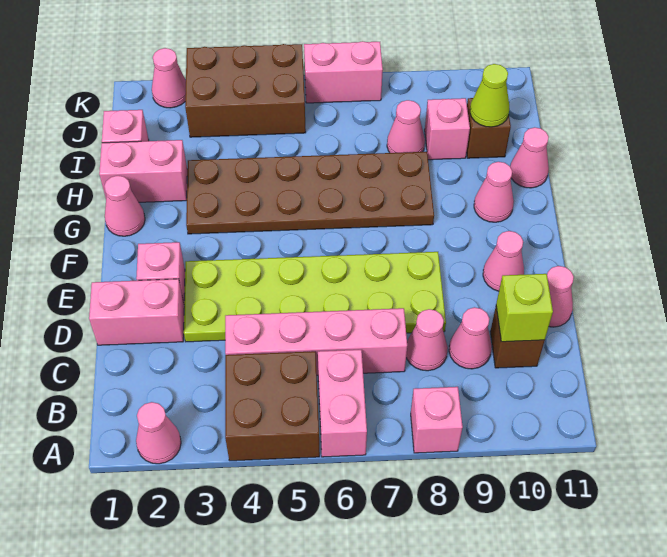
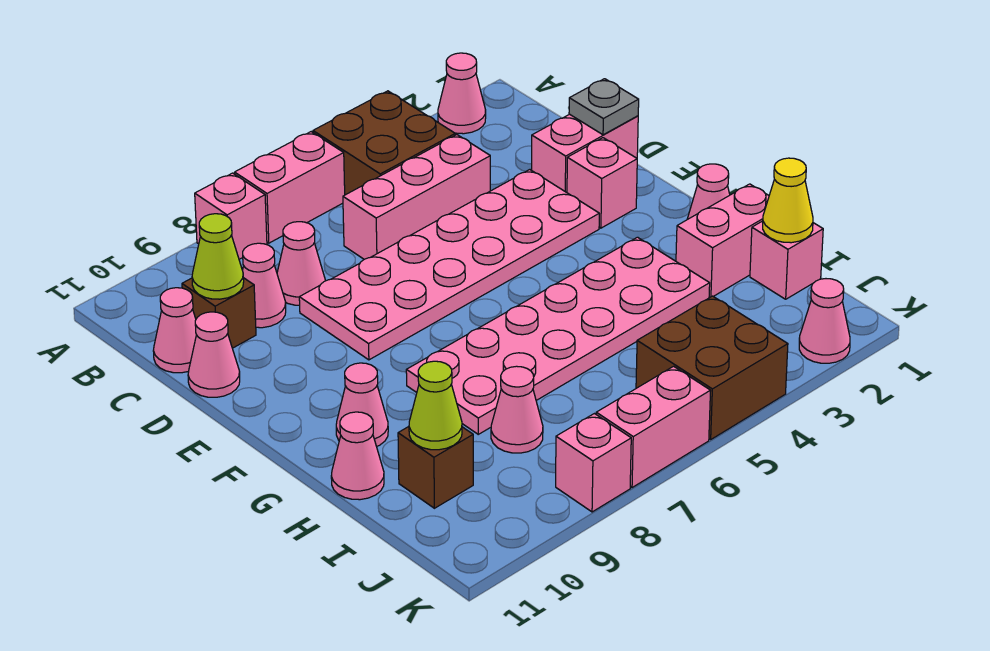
pink 1x2 brick [318,350,367,457] -> pink 1x2 brick turned to [235,132,345,243]
pink 1x4 brick [225,308,407,375] -> pink 1x3 brick [343,135,490,259]
lime 1x1 brick [496,274,553,342] -> lime 1x1 cone [192,214,244,299]
none -> grey 1x1 plate [569,79,639,135]
lime 2x6 plate [184,252,446,342] -> pink 2x6 plate [299,170,599,360]
pink 1x1 cone [483,231,524,291] -> pink 1x1 cone moved to [153,288,196,373]
brown 2x6 plate [186,152,434,234] -> pink 2x6 plate [406,237,710,434]
none -> yellow 1x1 cone [763,158,813,243]
pink 1x1 brick [425,98,470,160] -> pink 1x1 brick moved to [556,414,631,512]
brown 2x3 brick [185,44,306,137] -> brown 2x2 brick [636,296,788,440]

